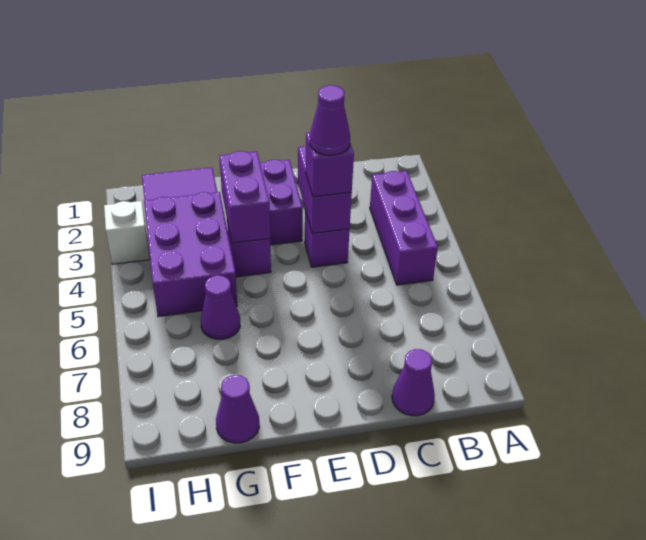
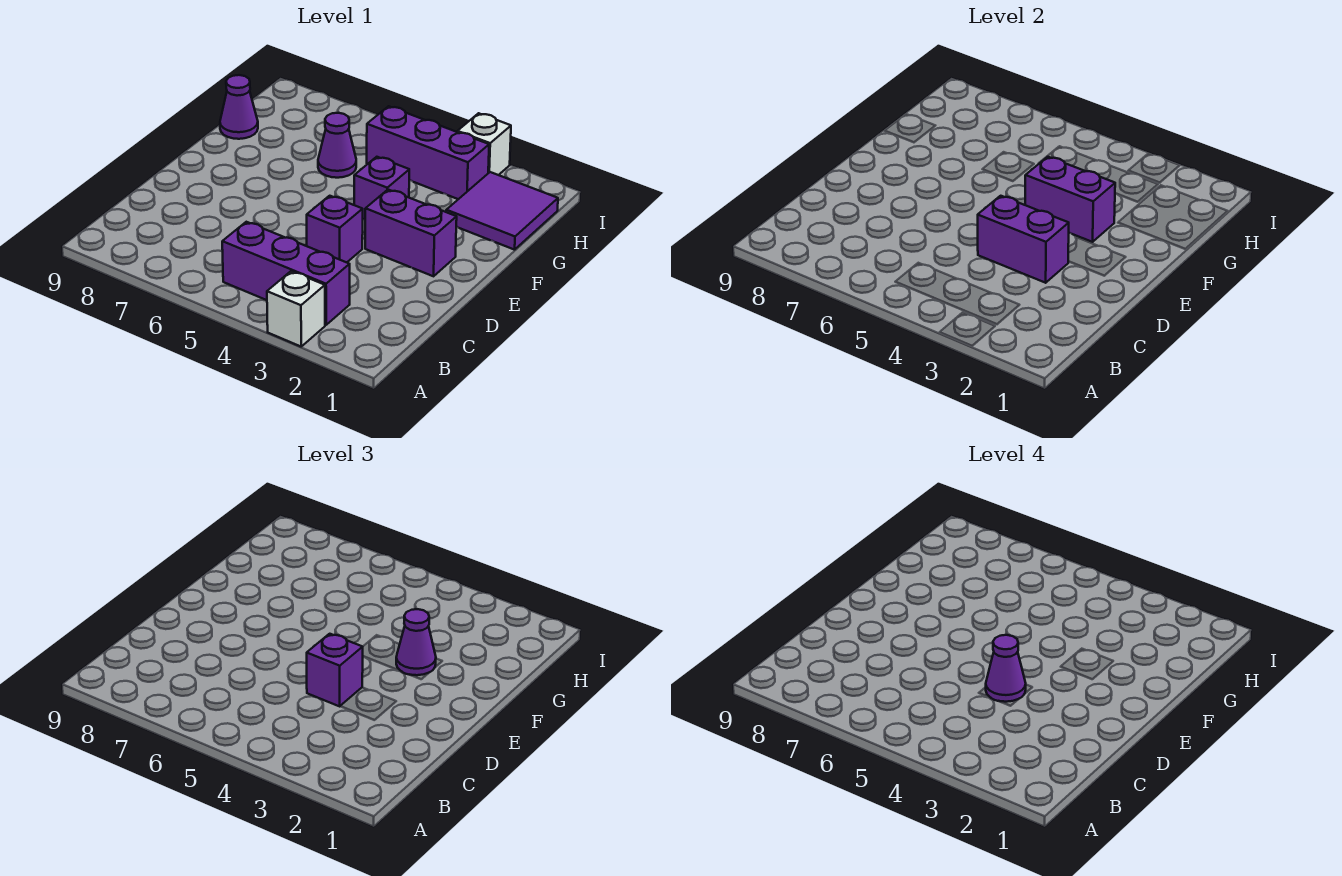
none -> white 1x1 brick [267,271,325,346]
purple 1x1 cone [392,349,435,416] -> purple 1x1 cone moved to [396,609,436,675]
purple 2x3 brick [144,192,237,317] -> purple 1x3 brick [367,106,489,199]

